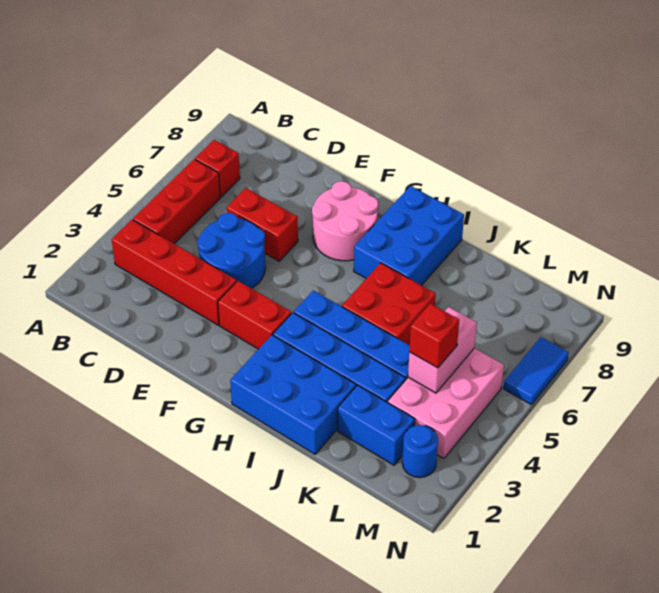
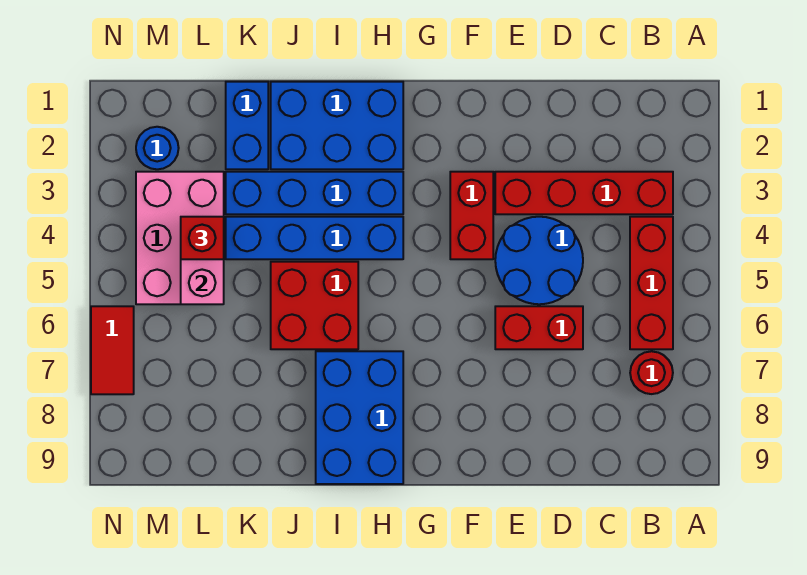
red 1x1 brick [195,140,240,197] -> red 1x1 round brick [630,351,673,394]
red 1x2 brick [218,281,292,349] -> red 1x2 brick turned to [450,172,493,259]
pink 2x2 round brick [312,181,378,261] -> none
blue 1x2 brick [337,385,415,465] -> blue 1x2 brick turned to [226,82,268,169]
blue 1x2 tile [504,337,569,405] -> red 1x2 tile [91,306,134,394]

